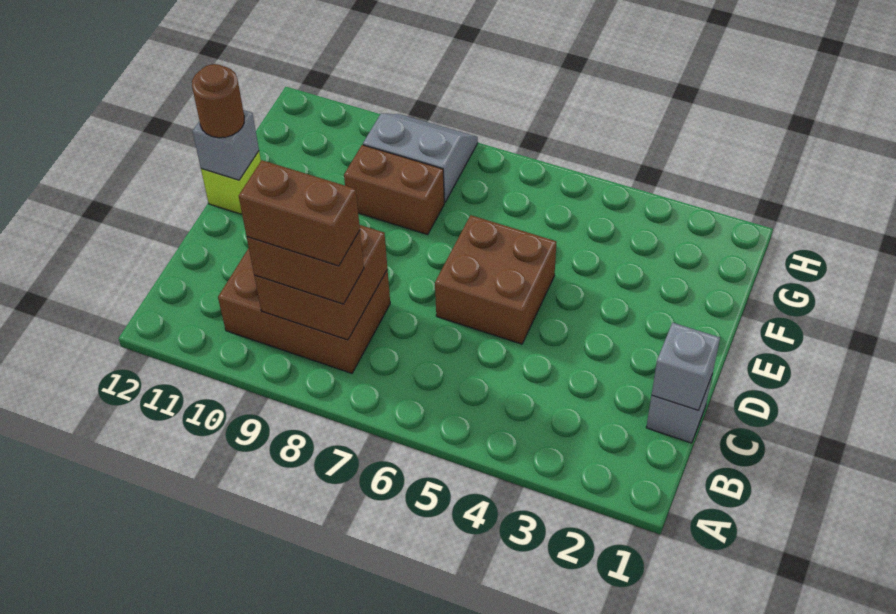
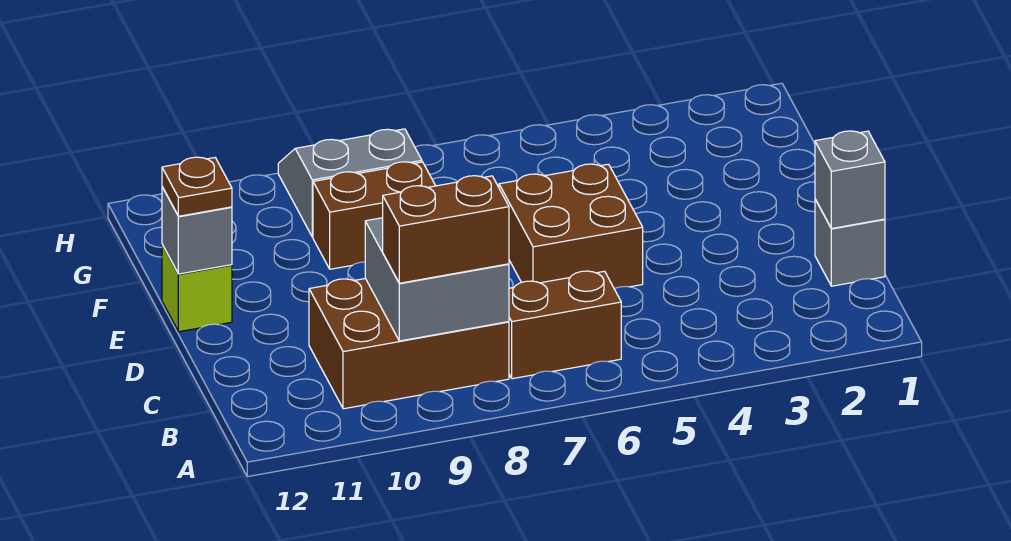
brown 2x2 brick [254,225,387,340] -> grey 2x2 brick [365,218,509,341]
brown 1x2 brick [239,160,360,266] -> brown 1x2 brick moved to [509,271,621,379]
brown 1x1 round brick [192,64,244,138] -> brown 1x1 plate [162,157,232,216]

